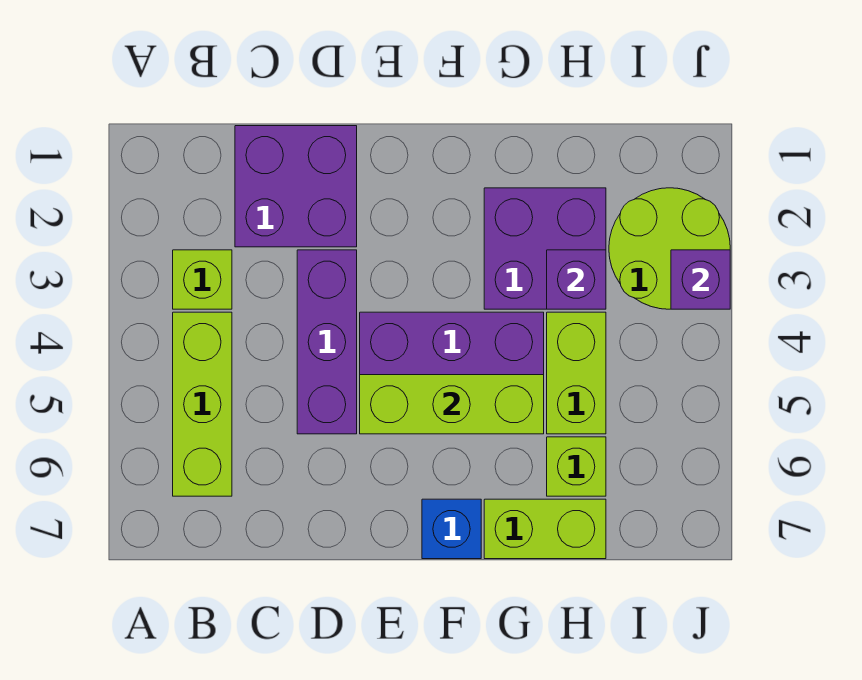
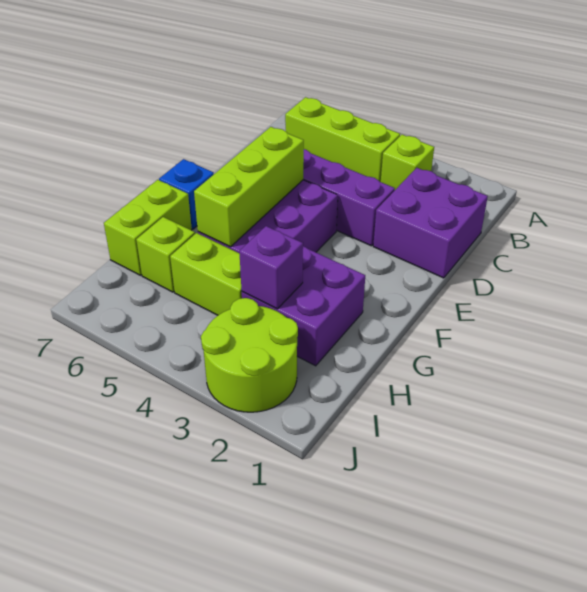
purple 1x1 brick [671,250,730,309] -> none

